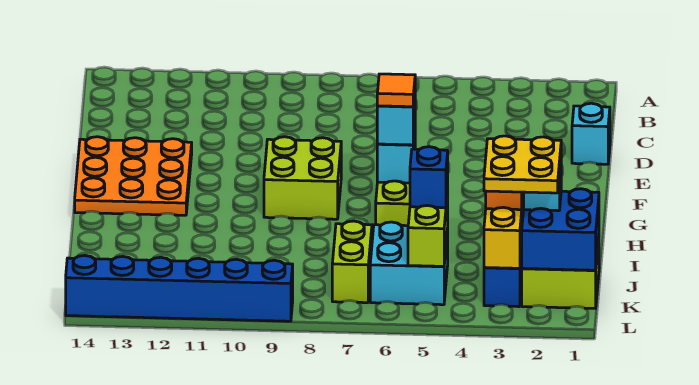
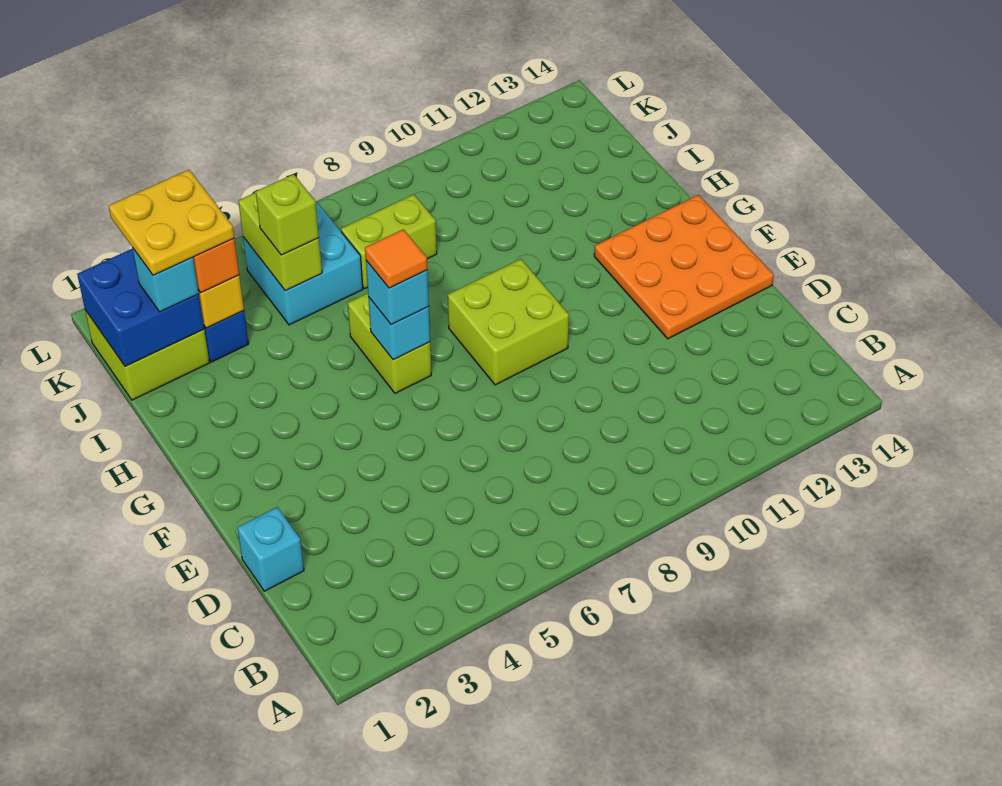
blue 1x1 brick [410,147,448,208] -> lime 1x1 brick [256,174,319,255]
lime 1x2 brick [332,221,372,303] -> lime 1x2 brick turned to [341,194,437,288]
blue 1x6 brick [66,256,293,321] -> none

